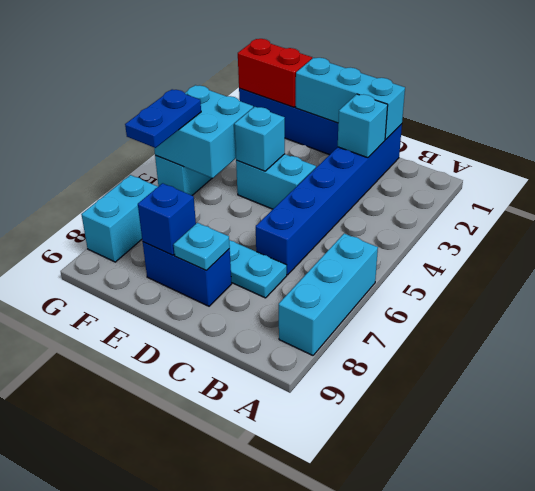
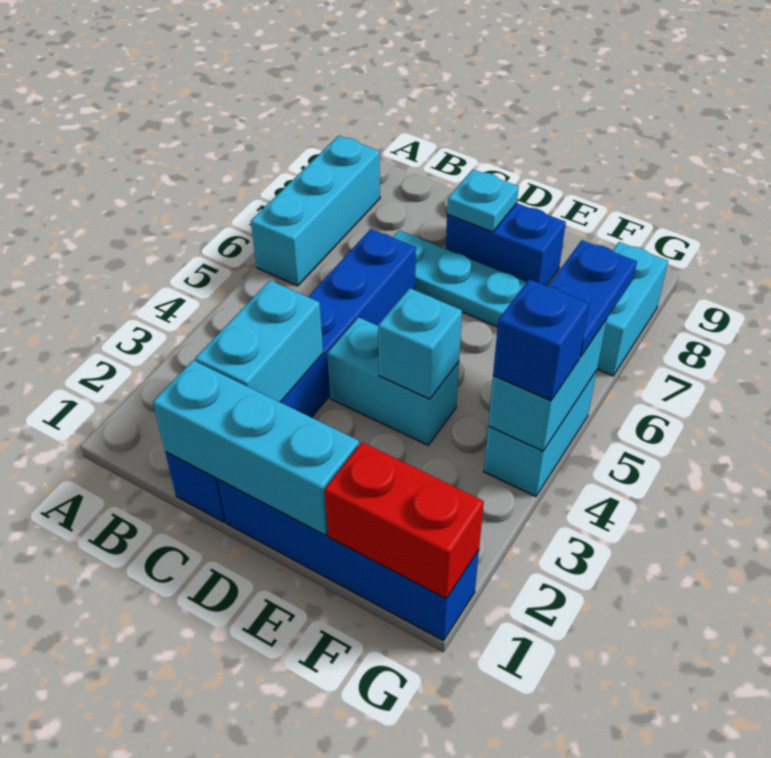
cyan 1x1 brick [338,94,388,158] -> cyan 1x2 brick [195,280,323,402]
blue 1x1 brick [138,183,196,255] -> blue 1x1 brick moved to [493,279,589,401]
cyan 2x2 brick [154,85,253,178] -> cyan 1x2 brick [488,319,607,451]

